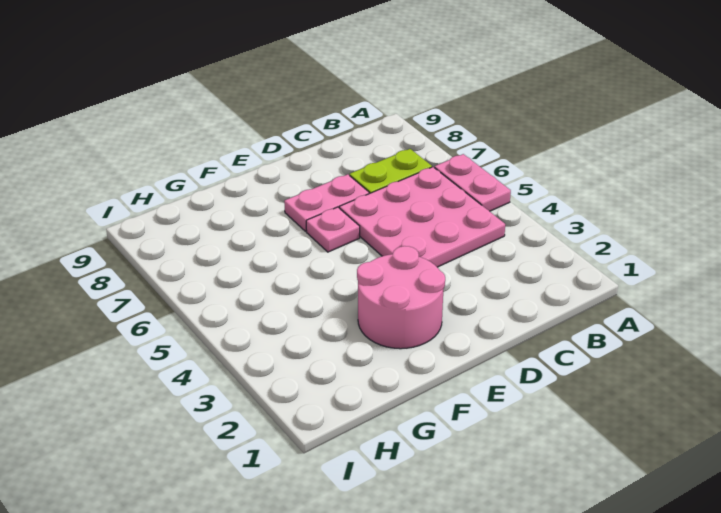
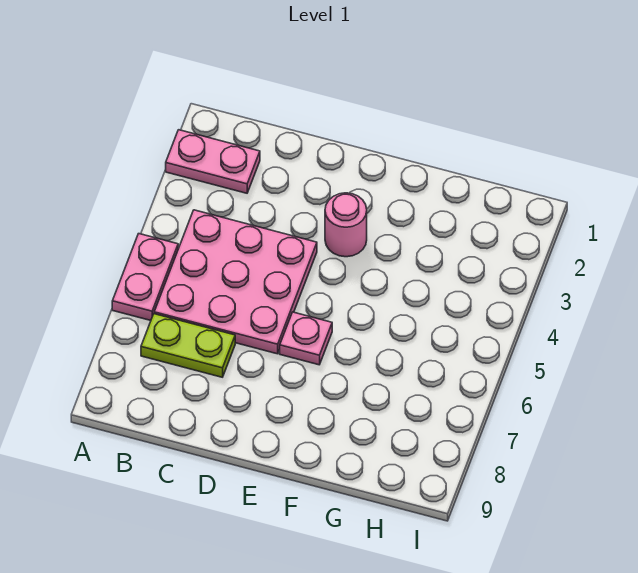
pink 1x2 plate [284,174,369,231] -> pink 1x2 plate moved to [166,130,260,193]
pink 2x2 round brick [357,246,445,349] -> pink 1x1 round brick [325,193,367,257]

